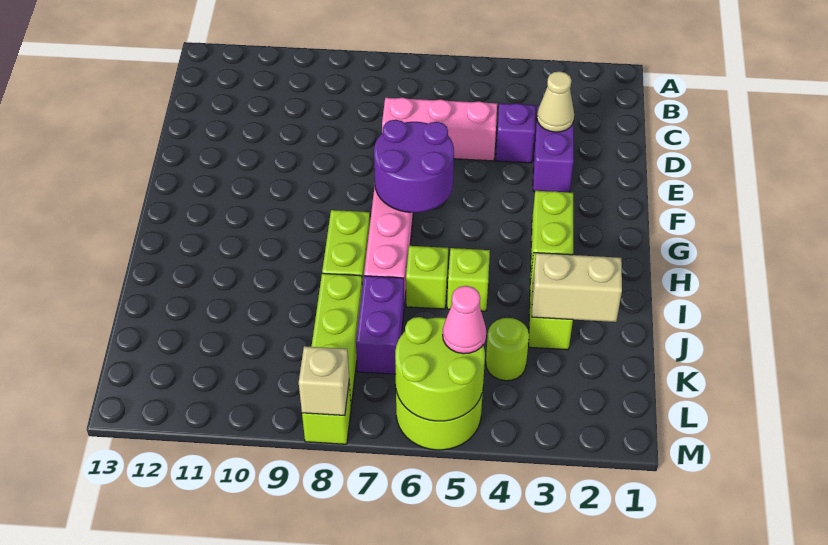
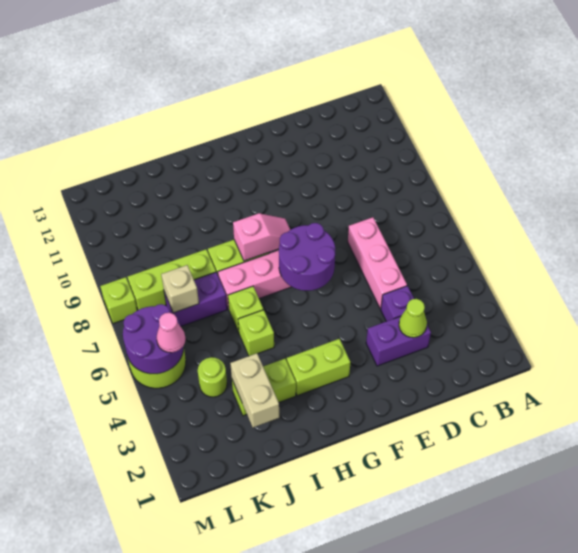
tan 1x1 cone [537,71,574,132] -> lime 1x1 cone [399,299,427,338]
none -> pink 1x2 slope [233,213,290,261]
lime 2x2 round brick [395,317,485,421] -> purple 2x2 round brick [123,304,184,374]
tan 1x1 brick [299,346,349,416] -> tan 1x1 brick moved to [161,265,199,313]

